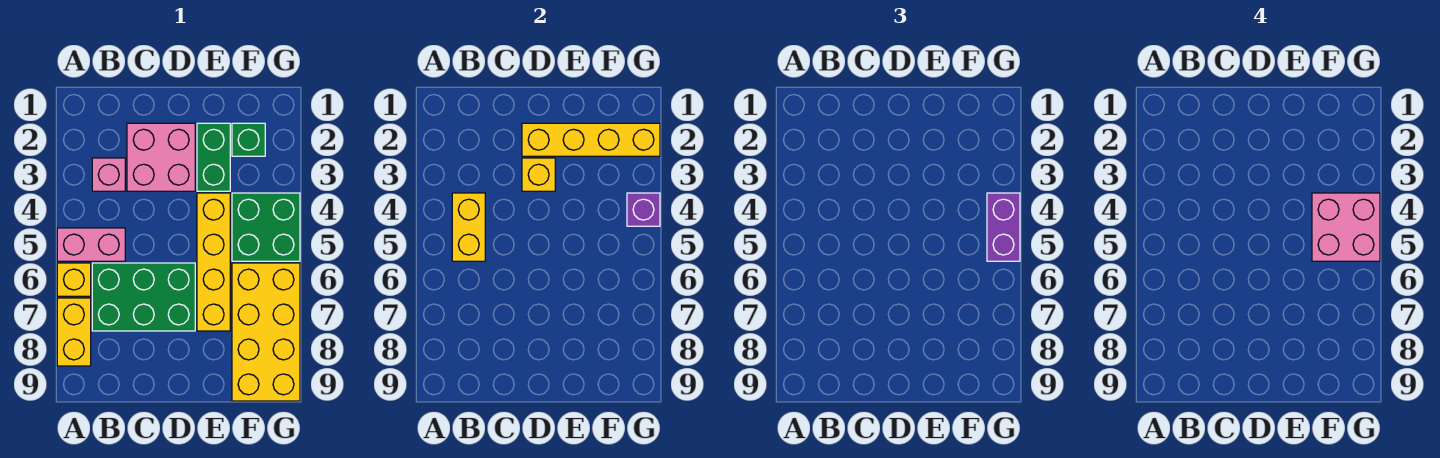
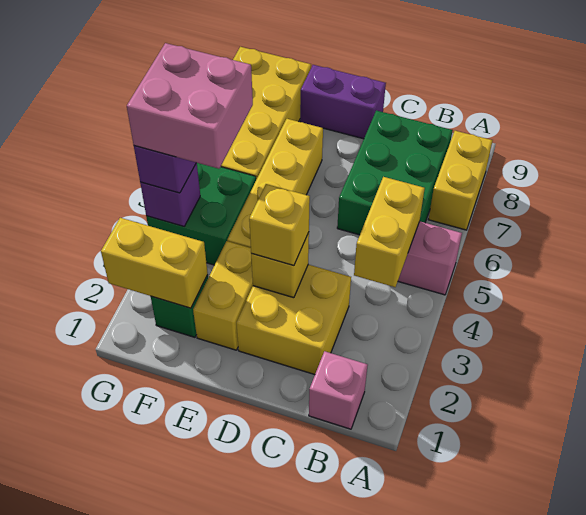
yellow 1x1 brick [57,263,91,296] -> yellow 1x1 brick moved to [249,184,310,266]
pink 1x1 brick [92,158,125,191] -> pink 1x1 brick moved to [309,351,368,429]
green 2x3 brick [92,263,195,331] -> green 2x3 brick turned to [337,111,453,235]
pink 2x2 brick [127,123,195,191] -> yellow 2x2 brick [236,265,351,375]
yellow 1x4 brick [522,123,660,156] -> yellow 1x2 brick [101,218,208,308]
none -> purple 1x2 brick [300,65,386,139]
green 1x2 brick [197,123,230,191] -> yellow 1x2 brick [193,241,253,350]

